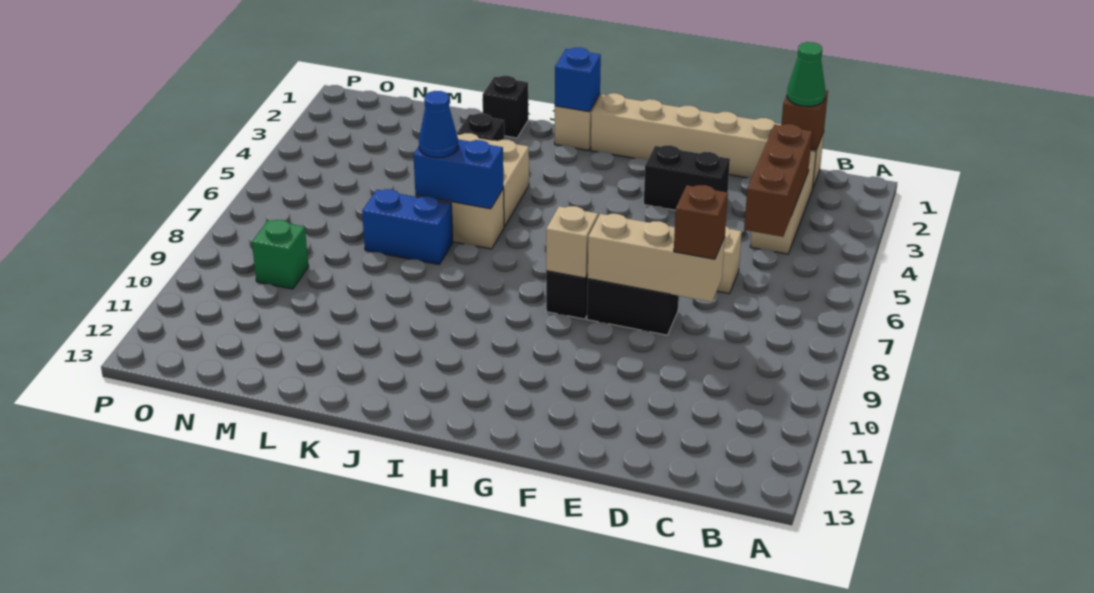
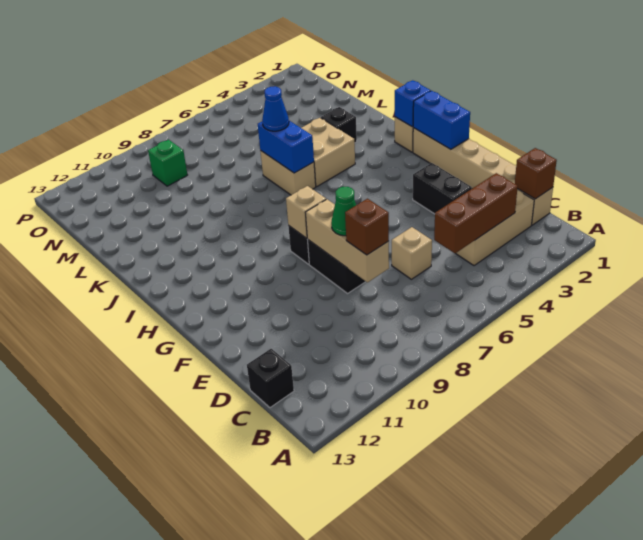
green 1x1 cone [787,42,825,107] -> green 1x1 cone moved to [331,187,356,236]
black 1x1 brick [483,76,528,138] -> black 1x1 brick moved to [247,349,294,408]
blue 1x2 brick [362,189,453,264] -> blue 1x2 brick moved to [413,91,470,149]

